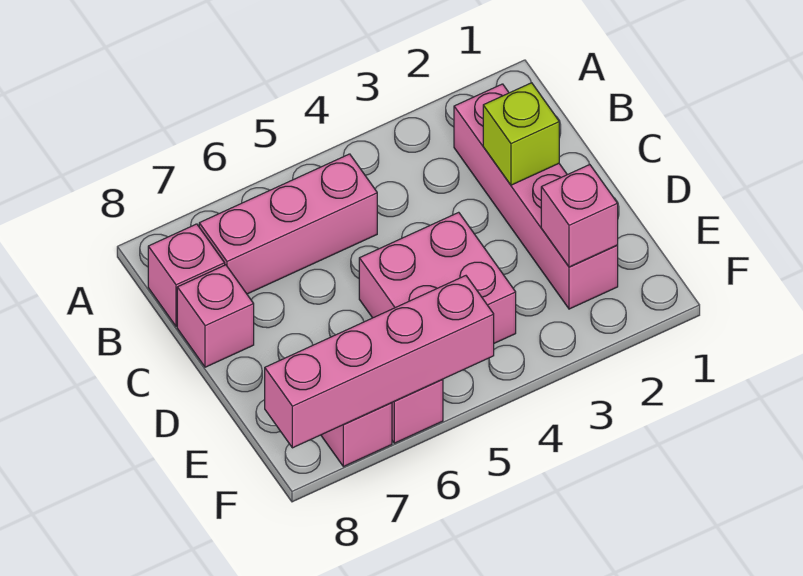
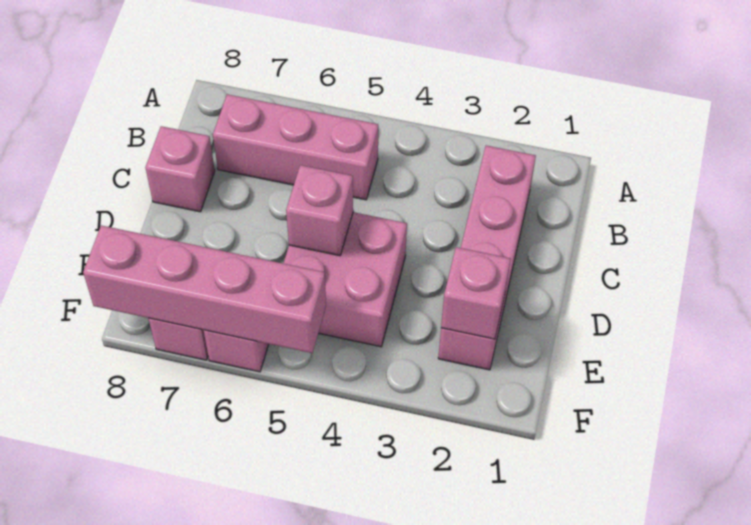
pink 1x1 brick [148,224,225,326] -> pink 1x1 brick moved to [286,165,353,256]
lime 1x1 brick [483,83,559,185] -> none

